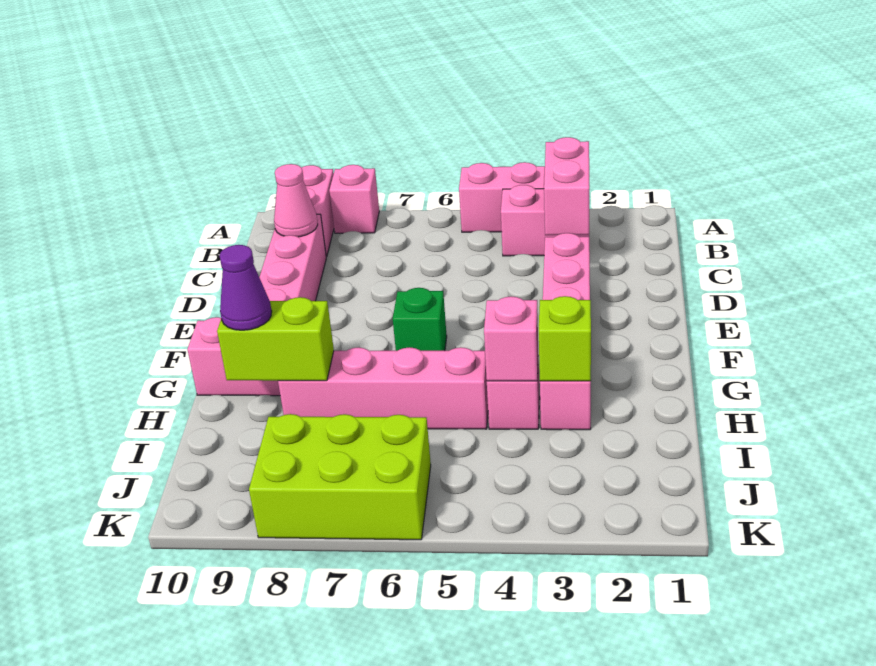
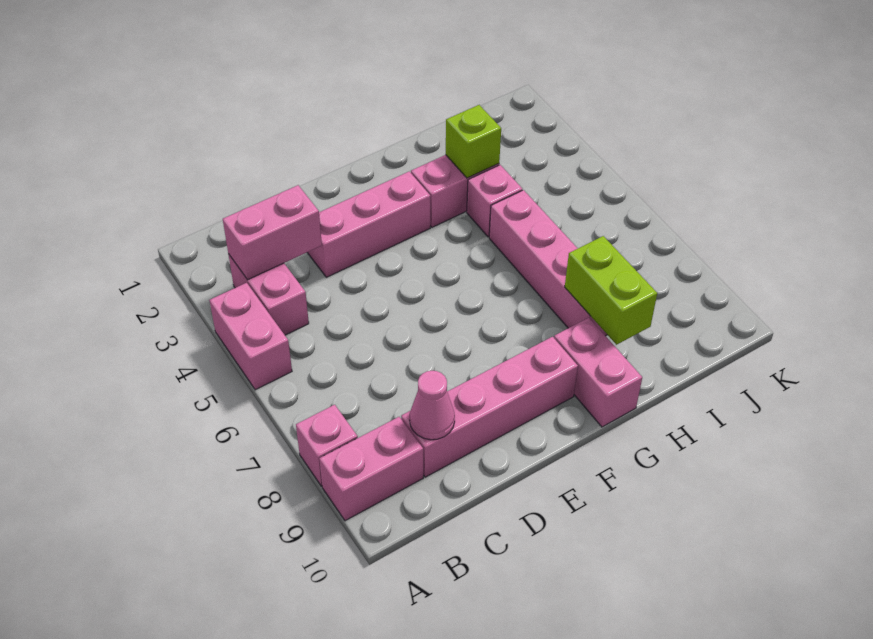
green 1x1 brick [393,288,447,351] -> none
pink 1x1 brick [484,296,538,381] -> none
purple 1x1 cone [220,245,272,330] -> none
lime 2x3 brick [249,414,431,540] -> none

